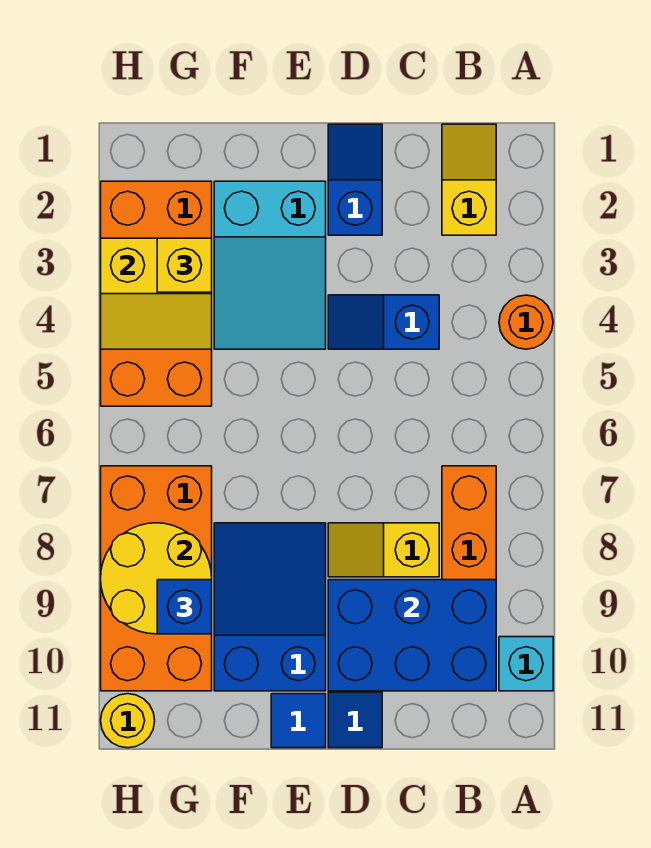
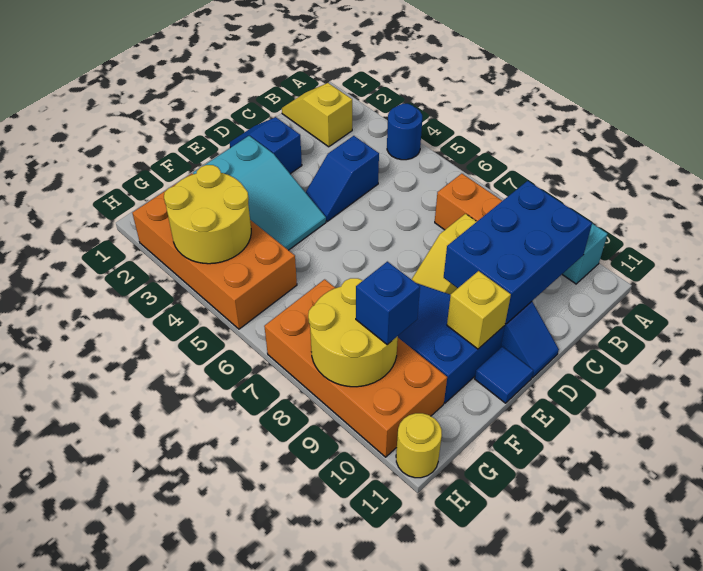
orange 1x1 round brick [499,295,553,349] -> blue 1x1 round brick [387,104,422,160]
yellow 2x2 slope [101,238,212,349] -> yellow 2x2 round brick [164,165,251,264]
yellow 1x1 brick [157,238,212,292] -> yellow 1x1 brick moved to [447,271,511,349]

